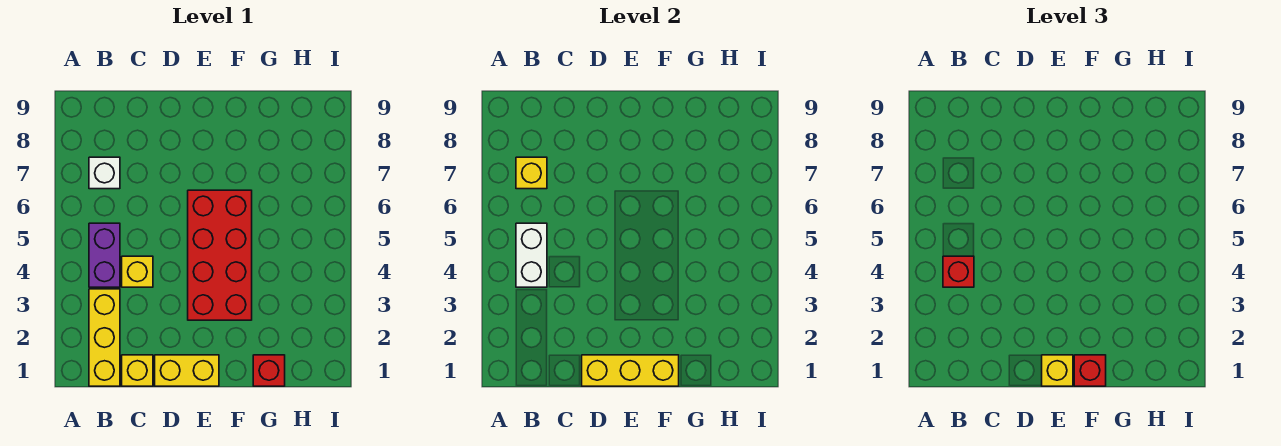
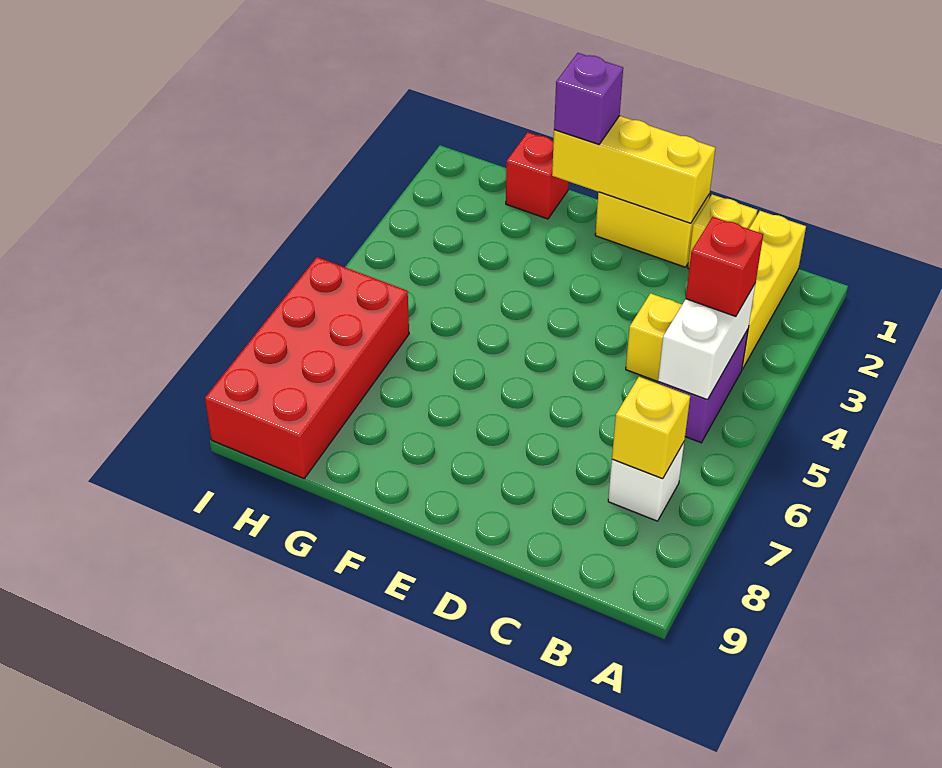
yellow 1x1 brick [1042,355,1073,386] -> none
red 2x4 brick [188,190,252,320] -> red 2x4 brick moved to [205,257,409,478]
red 1x1 brick [1074,355,1106,386] -> purple 1x1 brick [554,53,623,145]

